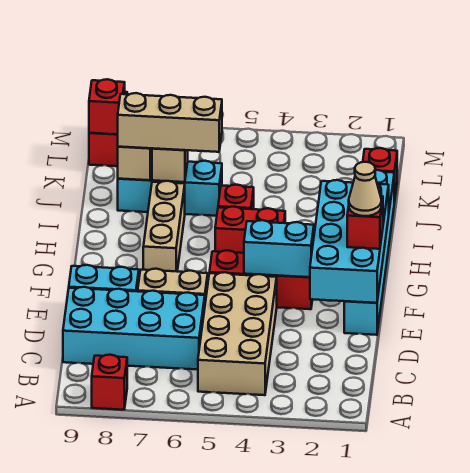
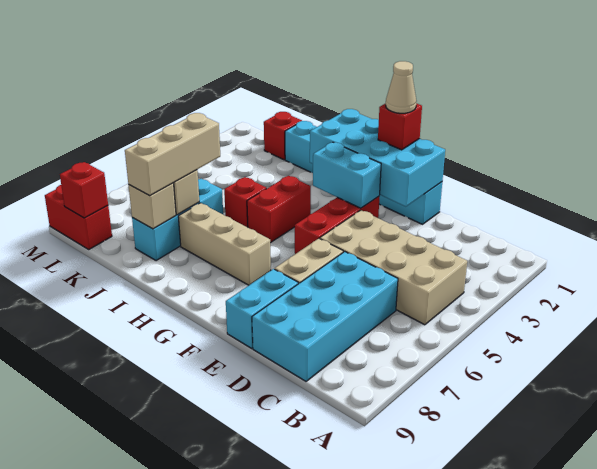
red 1x1 brick [92,355,127,410] -> none
cyan 1x2 brick [244,220,314,277] -> cyan 1x2 brick turned to [313,142,381,208]

